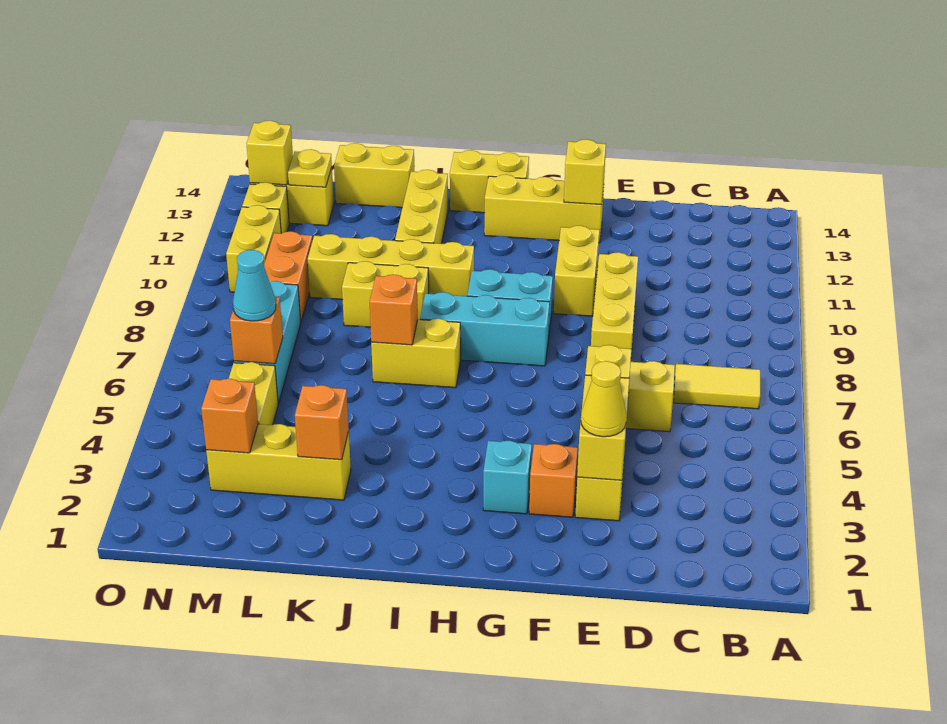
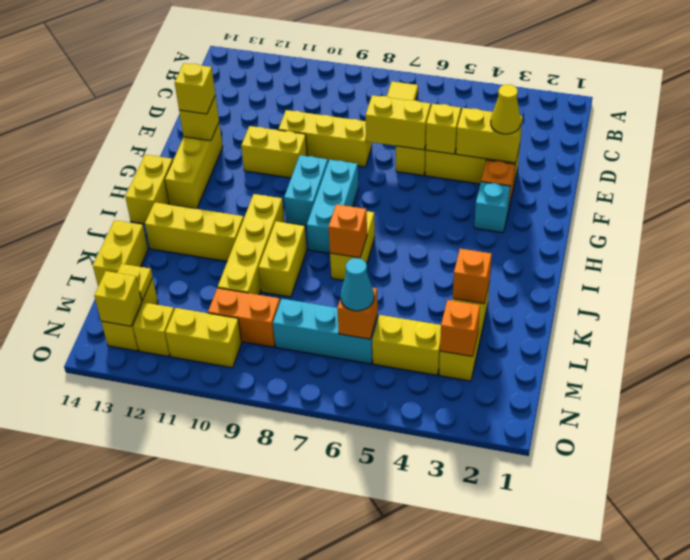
none -> yellow 1x2 brick [366,95,431,150]
none -> yellow 1x1 brick [175,63,215,114]

